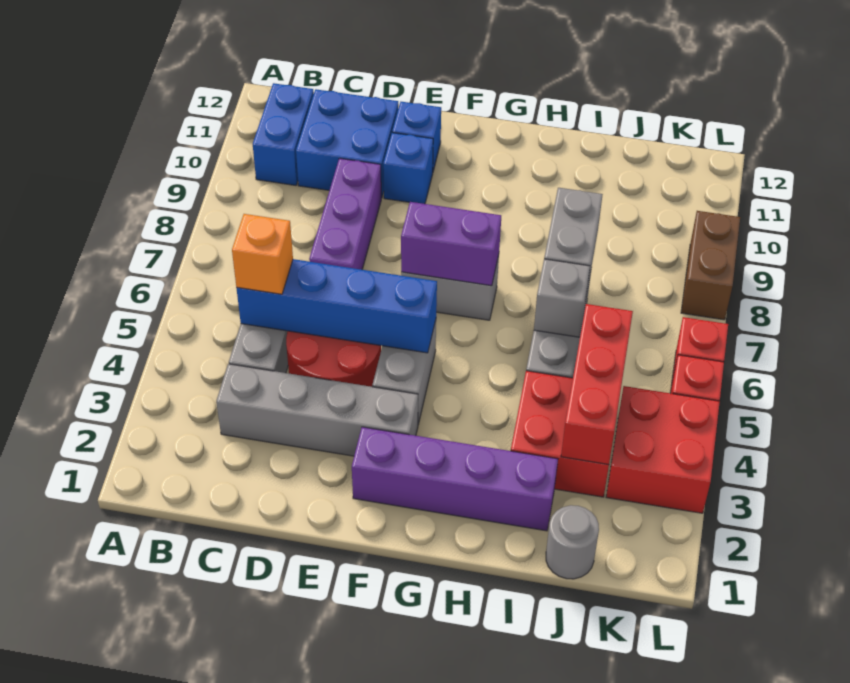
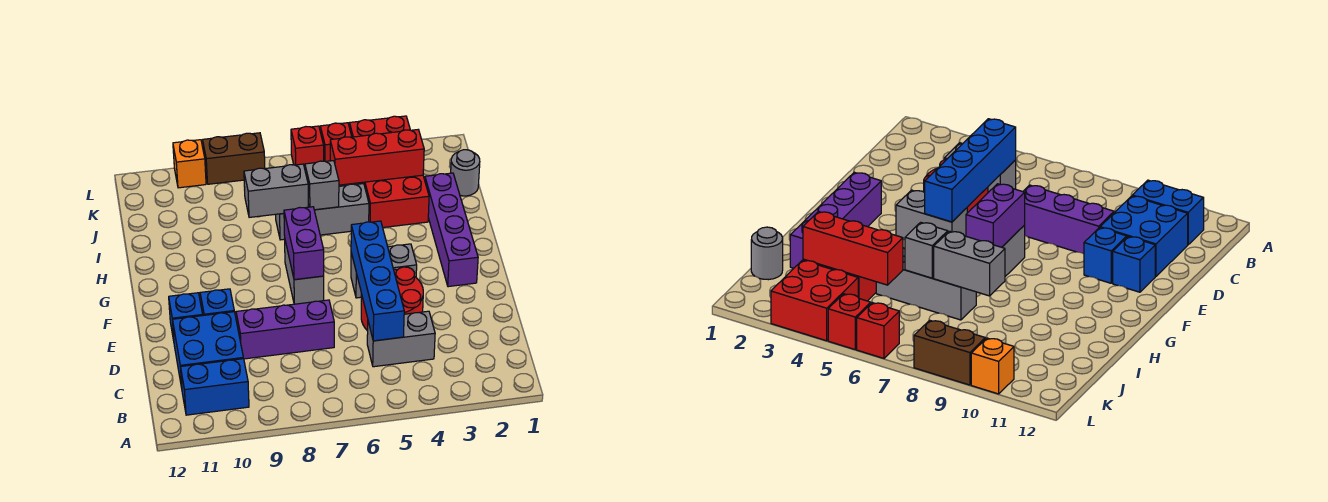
grey 1x4 brick [216,364,418,456] -> none
orange 1x1 brick [232,214,293,294] -> orange 1x1 brick moved to [173,140,206,188]

